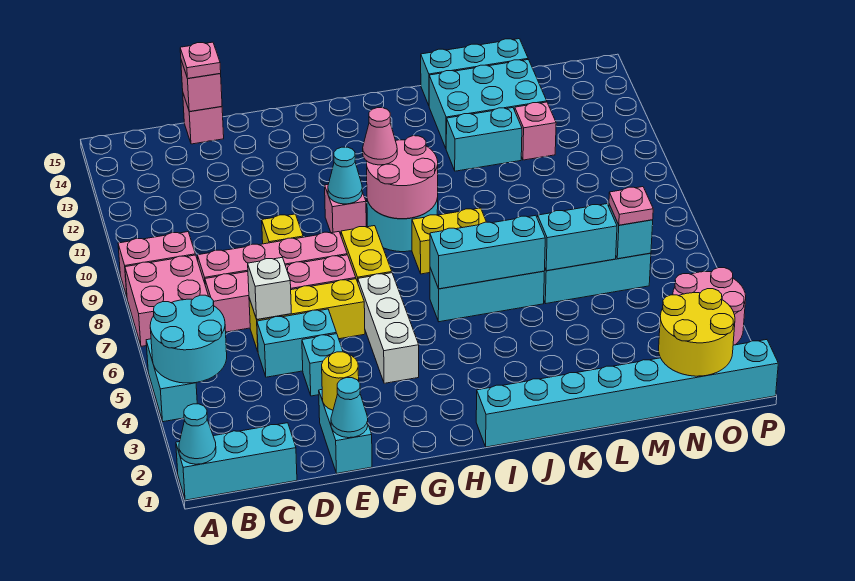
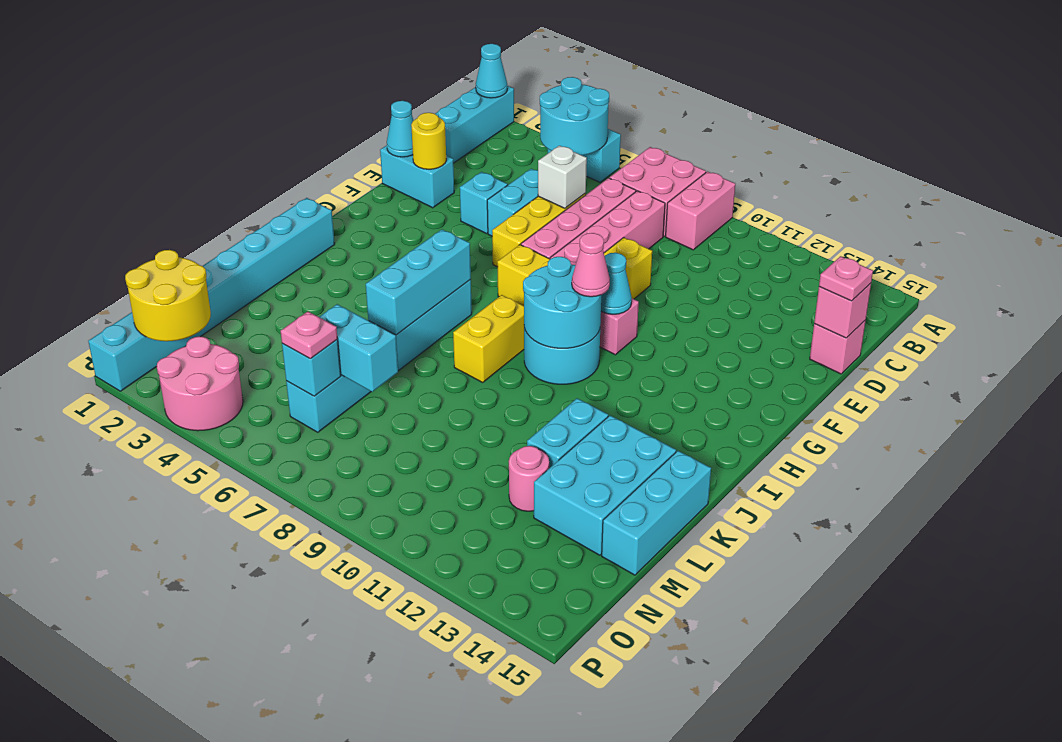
white 1x3 brick [358,273,419,383] -> none
pink 2x2 round brick [367,136,438,219] -> cyan 2x2 round brick [523,257,601,348]
cyan 1x2 brick [538,204,617,271] -> cyan 1x2 brick turned to [319,304,398,392]
pink 1x1 brick [515,102,556,160] -> pink 1x1 round brick [509,446,549,511]

